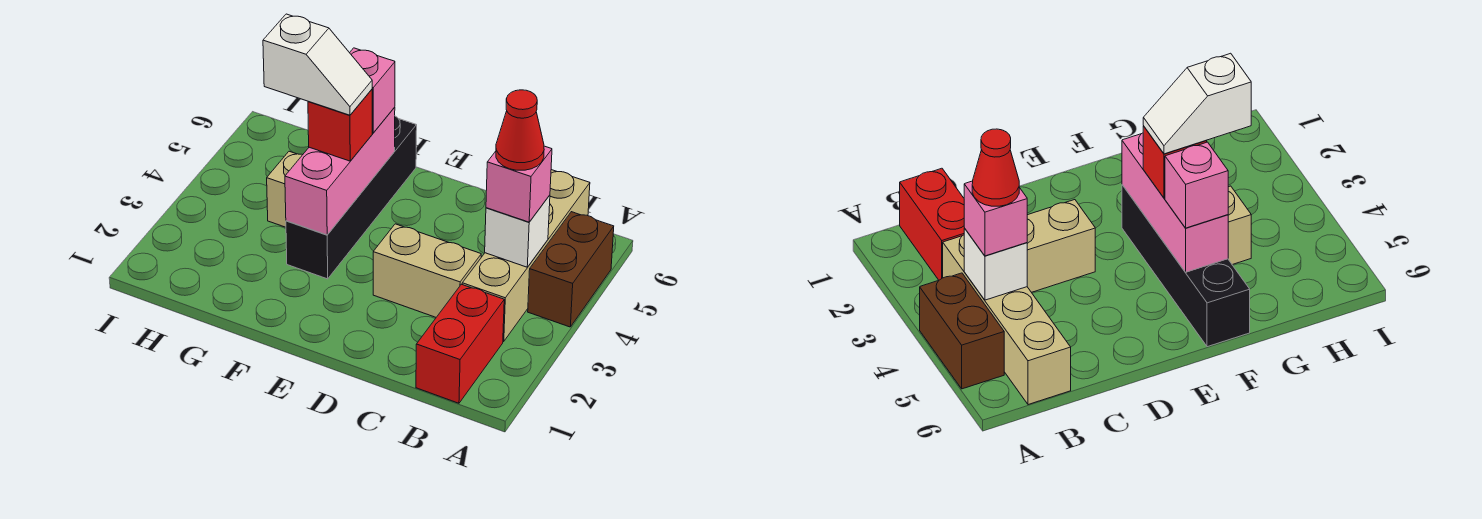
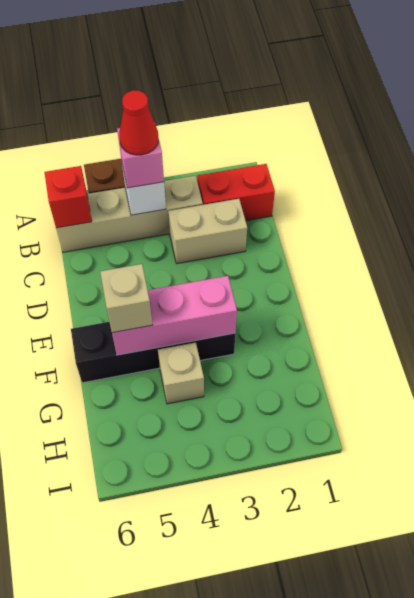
tan 1x2 brick [373,224,481,317] -> tan 1x2 brick turned to [168,199,247,264]
red 1x1 brick [308,89,372,161] -> red 1x1 brick moved to [44,166,92,228]
white 1x2 slope [263,14,372,115] -> none
pink 1x1 brick [350,48,395,133] -> tan 1x1 brick [100,264,153,333]

